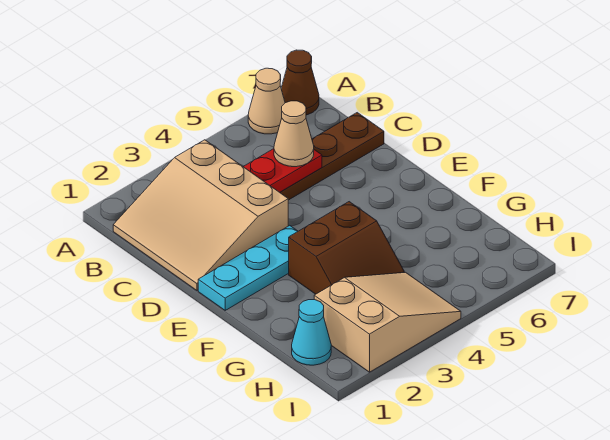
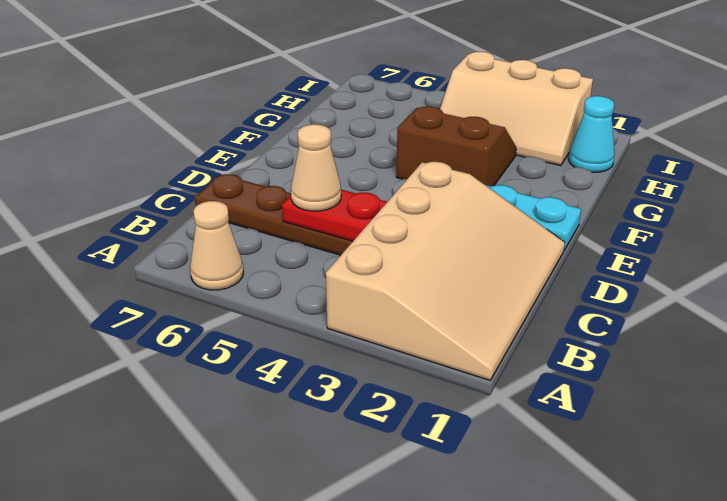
brown 1x1 cone [281,50,319,115] -> none
tan 3x3 slope [113,140,288,290] -> tan 3x4 slope [326,162,565,380]
tan 2x3 slope [314,272,461,372] -> tan 2x3 slope turned to [440,52,593,166]

